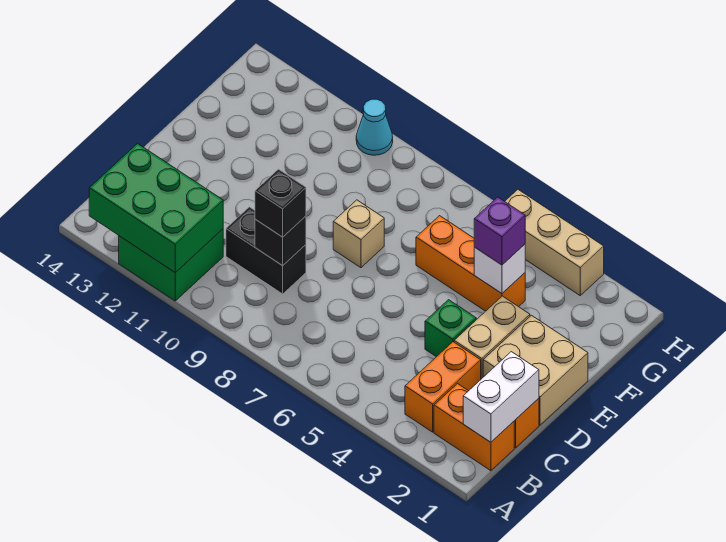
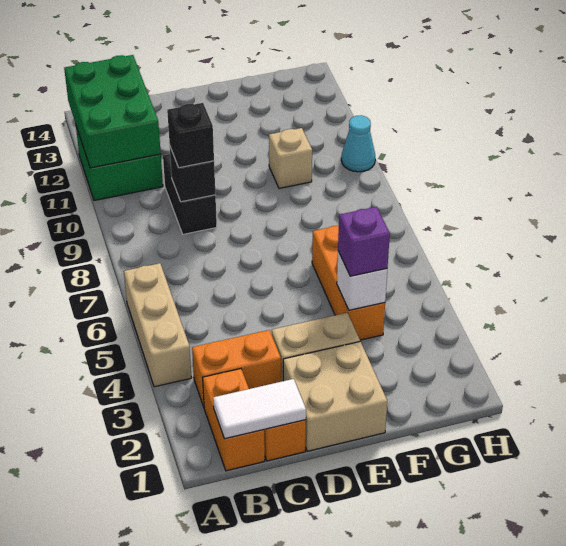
white 1x2 brick [463,352,539,442] -> white 1x2 tile [213,379,306,439]
green 1x1 brick [425,300,476,357] -> none
tan 1x1 brick [333,200,384,268] -> tan 1x1 brick moved to [269,128,312,189]
tan 1x3 brick [505,190,604,295] -> tan 1x3 brick moved to [124,263,192,387]

